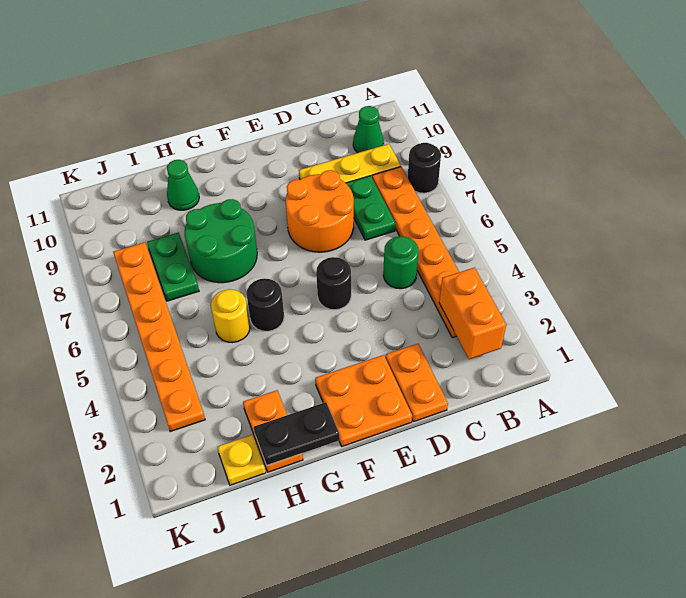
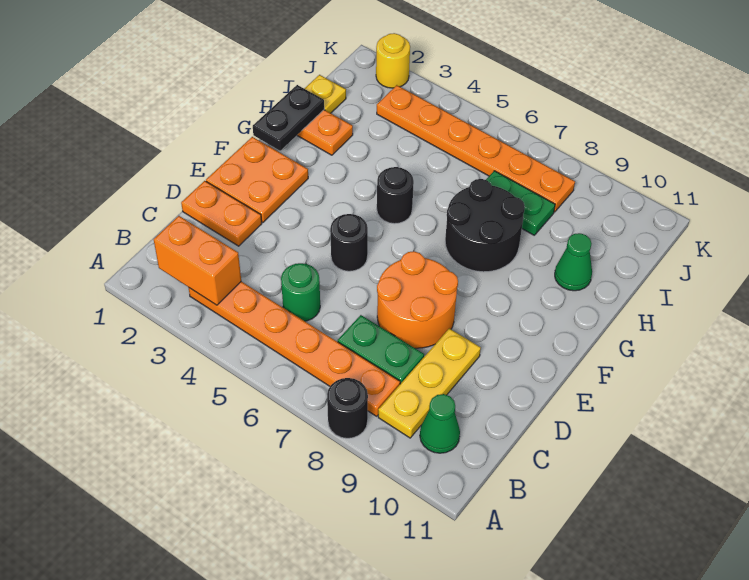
green 2x2 round brick [185,199,257,283] -> black 2x2 round brick [445,179,525,272]
yellow 1x1 round brick [211,289,250,343] -> yellow 1x1 round brick moved to [376,33,410,88]

